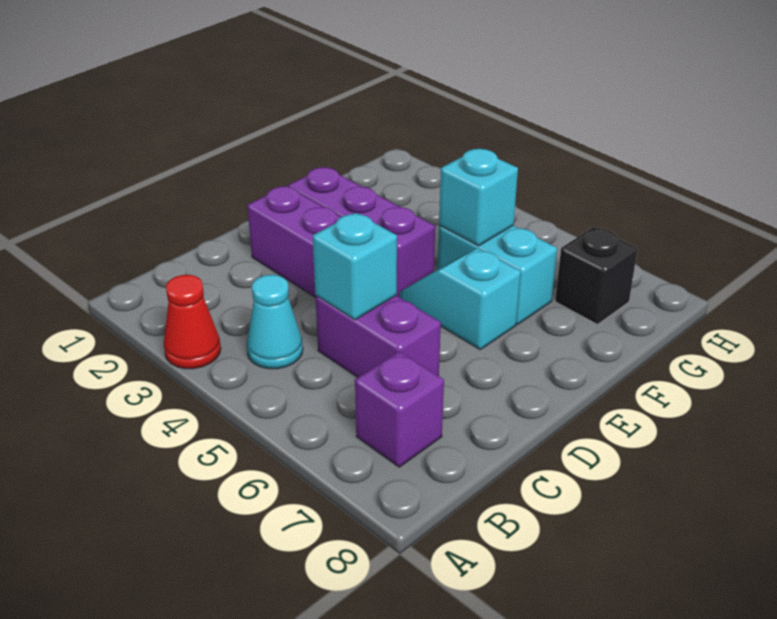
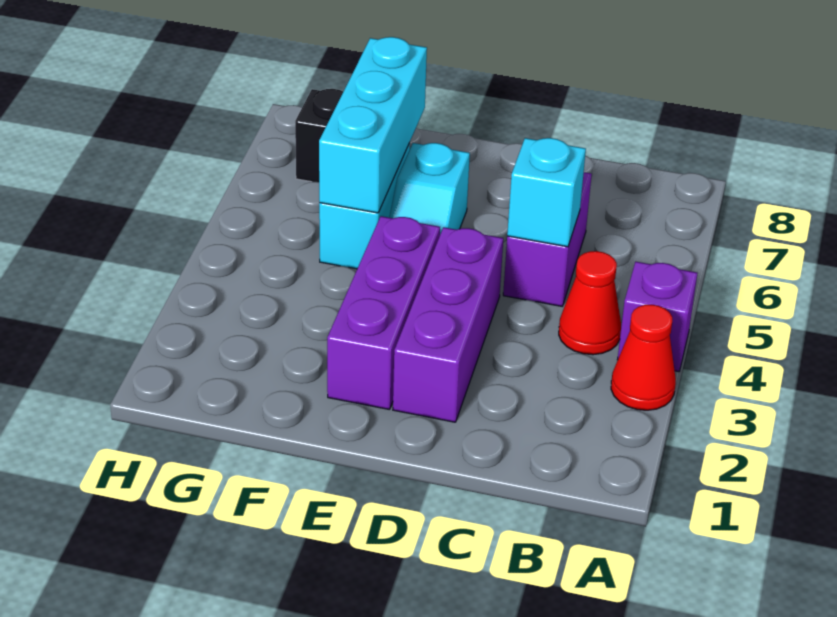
cyan 1x1 cone [247,275,303,369] -> red 1x1 cone [559,251,621,355]
purple 1x1 brick [355,351,444,467] -> purple 1x1 brick moved to [617,262,697,372]
cyan 1x1 brick [439,149,518,246] -> cyan 1x3 brick [319,37,427,213]

